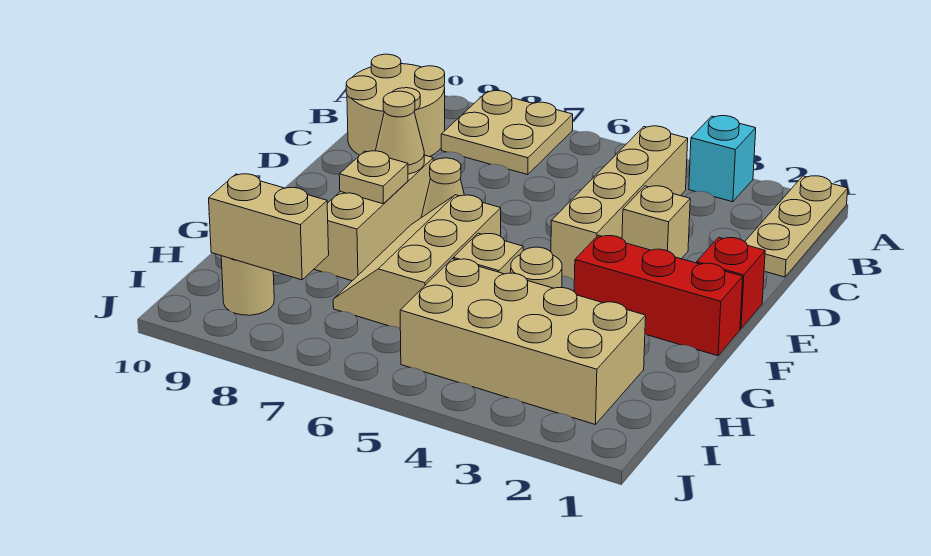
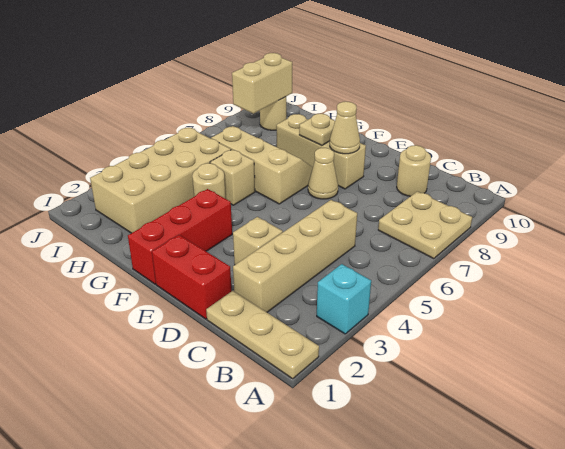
tan 1x4 brick [551,126,688,280] -> tan 1x4 brick turned to [233,200,357,312]
tan 2x2 round brick [346,54,445,157] -> tan 1x1 round brick [397,145,431,196]
red 1x1 brick [697,237,765,329] -> red 1x2 brick [152,235,232,319]

